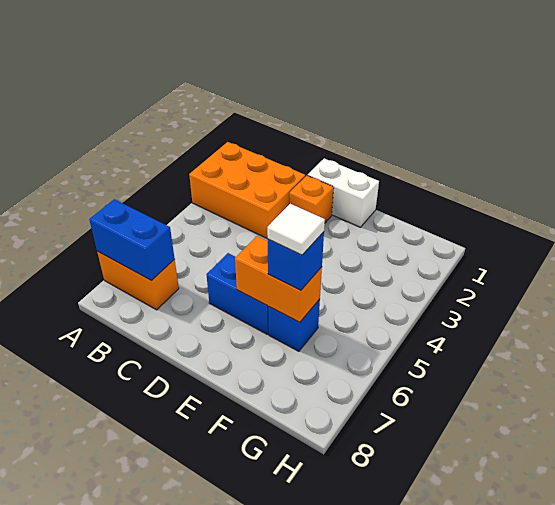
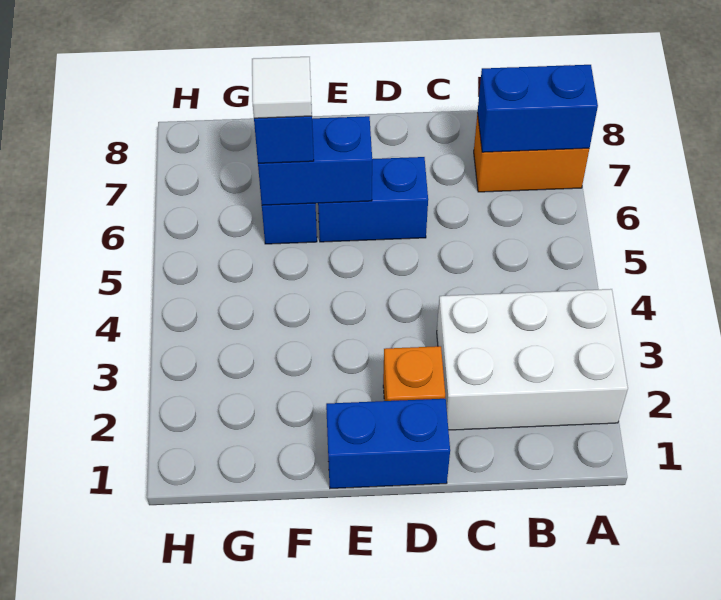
orange 2x3 brick [189,142,305,239] -> white 2x3 brick [437,289,628,430]
white 1x2 brick [308,159,379,227] -> blue 1x2 brick [326,399,450,488]
orange 1x2 brick [235,236,322,322] -> blue 1x2 brick [258,116,372,205]

